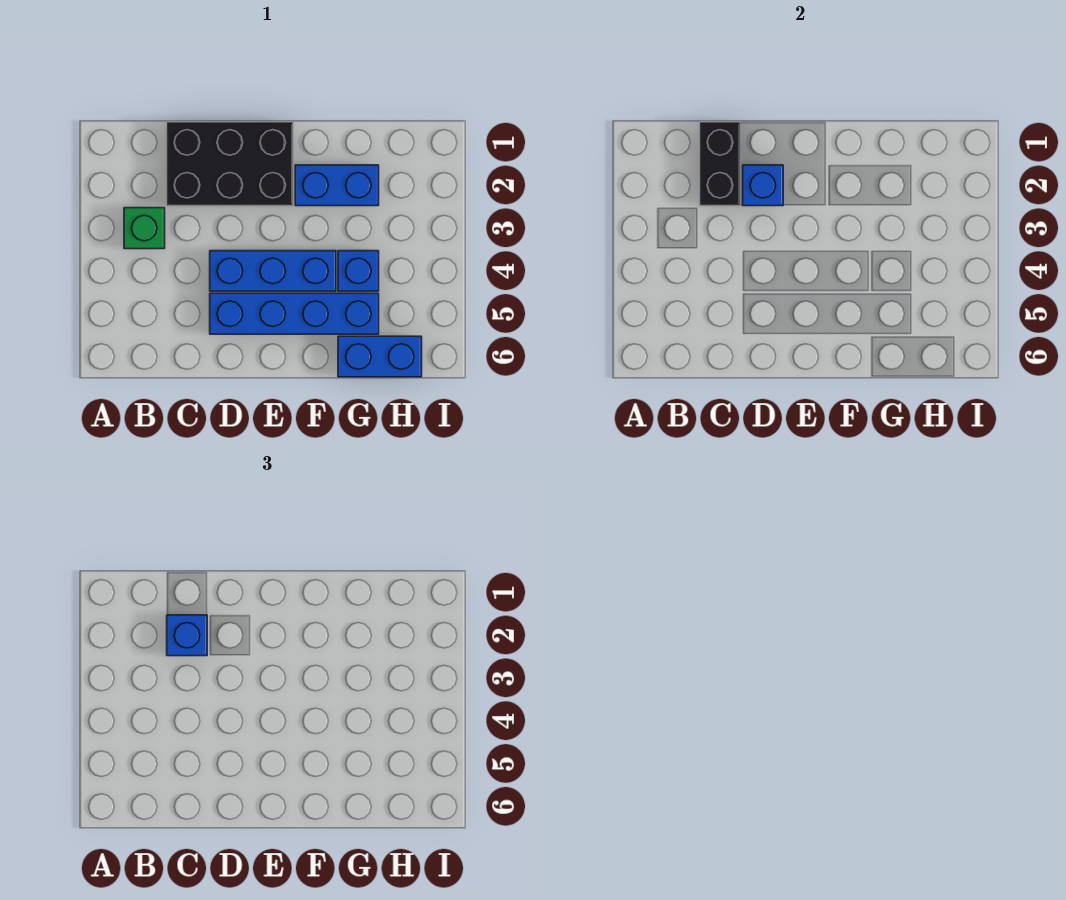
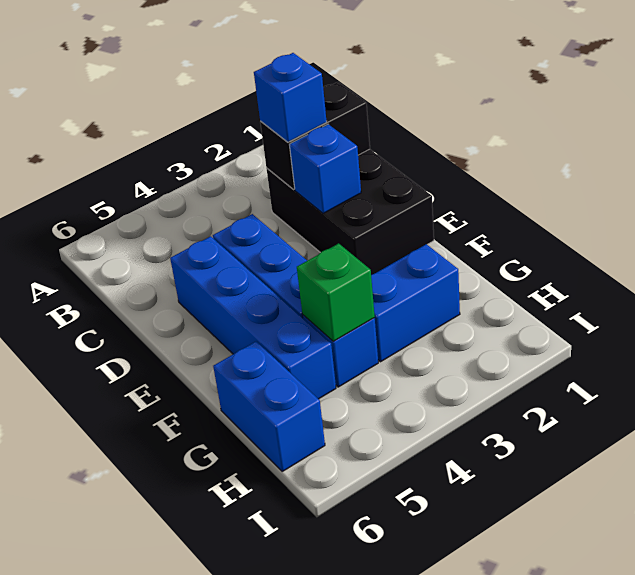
green 1x1 brick [124,208,165,249] -> green 1x1 brick moved to [297,243,375,341]
blue 1x2 brick [295,165,379,206] -> blue 1x2 brick turned to [371,244,460,362]

